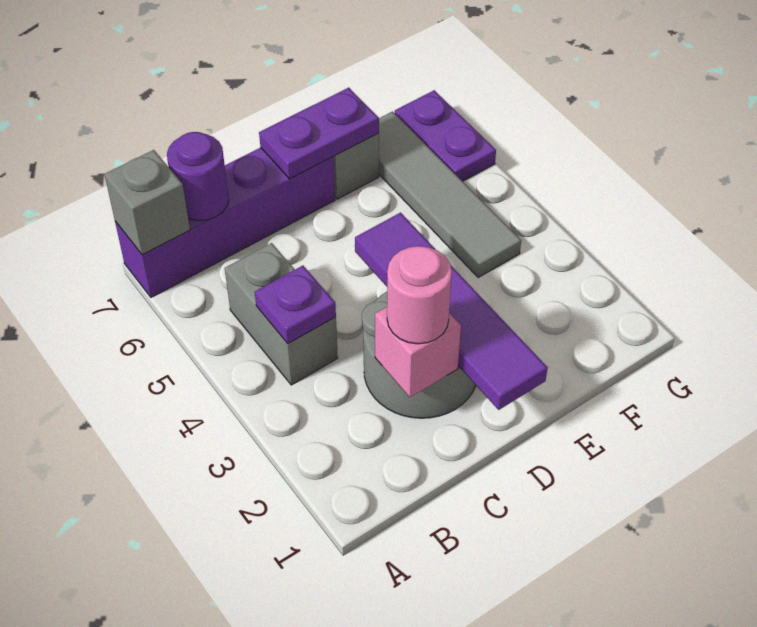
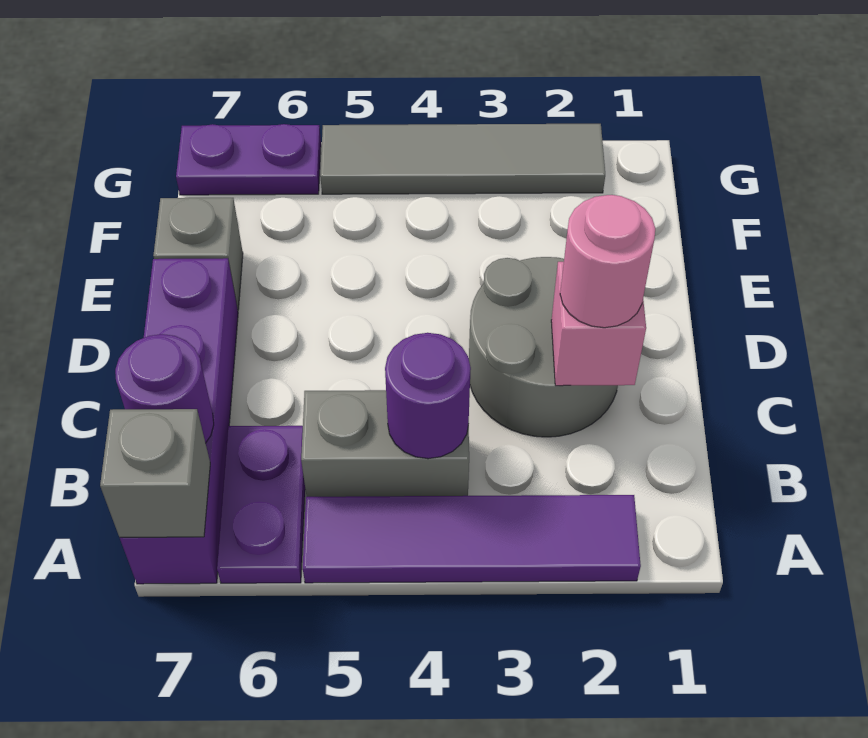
purple 1x1 plate [255,266,336,344] -> purple 1x1 round brick [385,333,471,459]
purple 1x4 tile [355,213,548,410] -> purple 1x4 tile moved to [303,495,641,583]
purple 1x2 plate [259,88,379,179] -> purple 1x2 plate moved to [217,426,305,583]
grey 1x4 tile [379,112,521,277] -> grey 1x4 tile moved to [320,124,605,194]

